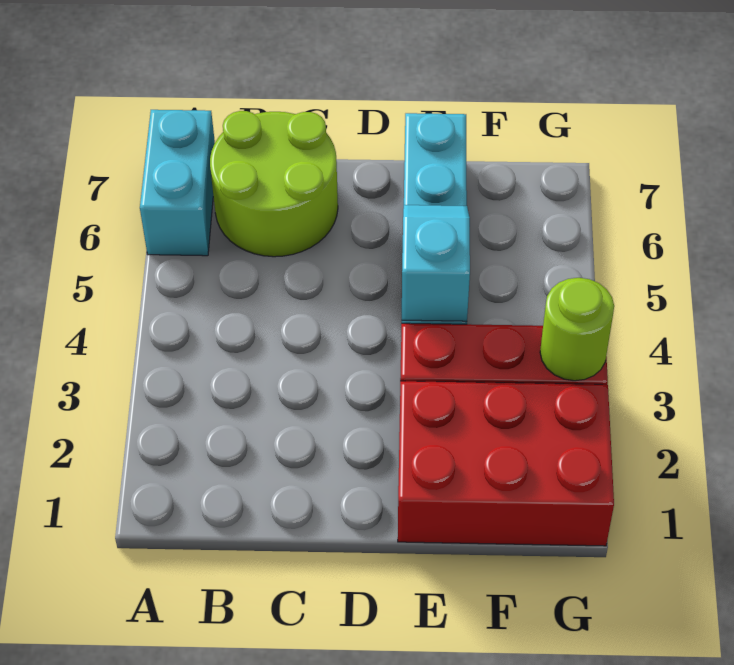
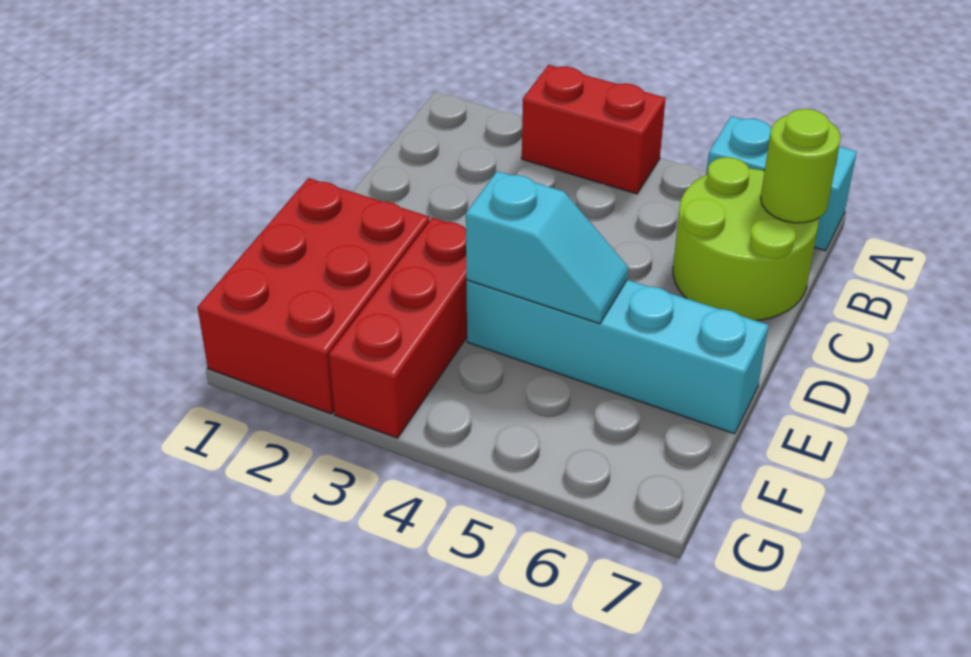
none -> red 1x2 brick [522,65,666,194]
lime 1x1 round brick [540,278,614,381] -> lime 1x1 round brick moved to [761,109,841,223]

